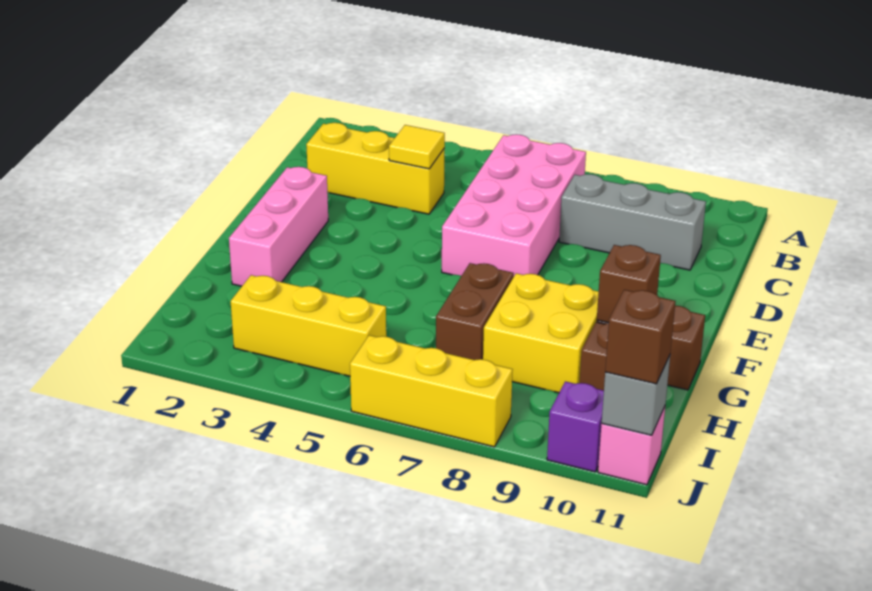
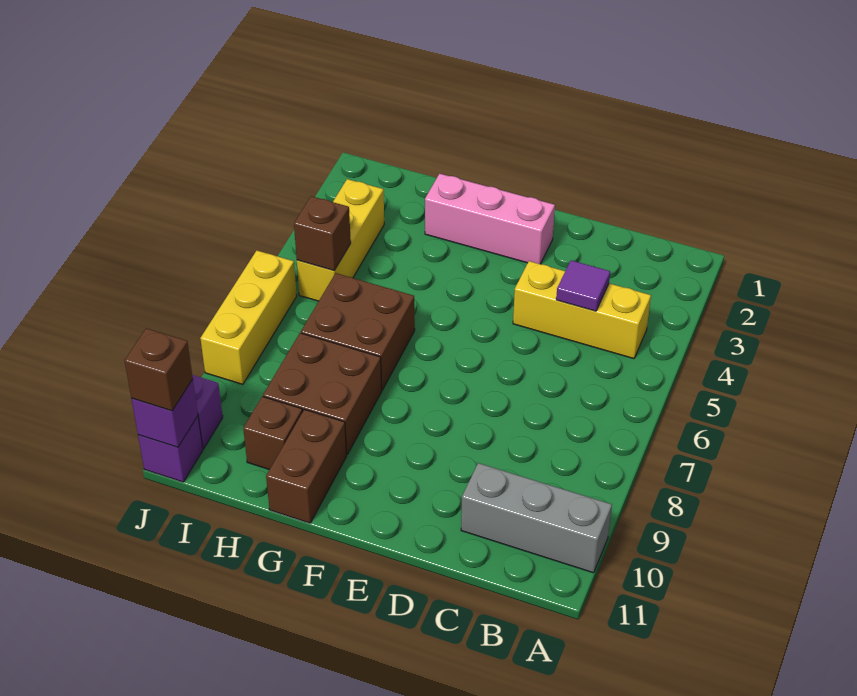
pink 2x4 brick [442,134,586,276] -> none
yellow 1x3 brick [306,123,445,214] -> yellow 1x3 brick turned to [513,261,651,359]
yellow 1x1 tile [389,125,445,169] -> purple 1x1 tile [556,260,610,311]
grey 1x3 brick [559,174,706,270] -> grey 1x3 brick turned to [461,463,612,573]
brown 1x2 brick [436,263,514,360] -> brown 2x2 brick [301,273,415,390]
yellow 2x2 brick [483,273,599,393] -> brown 2x2 brick [263,333,382,455]
brown 1x1 brick [597,245,661,323] -> brown 1x1 brick moved to [294,196,351,270]
pink 1x1 brick [598,407,665,485] -> purple 1x1 brick [138,416,203,482]
grey 1x1 brick [602,356,670,435] -> purple 1x1 brick [132,379,198,447]

